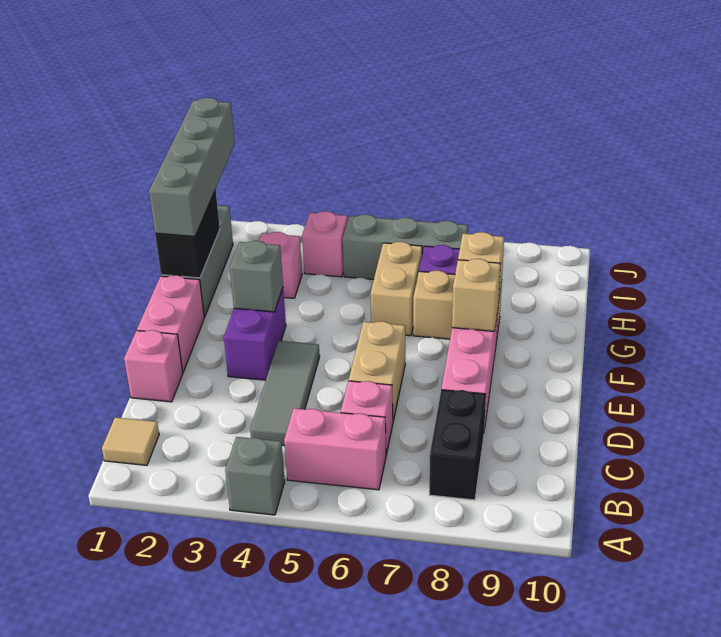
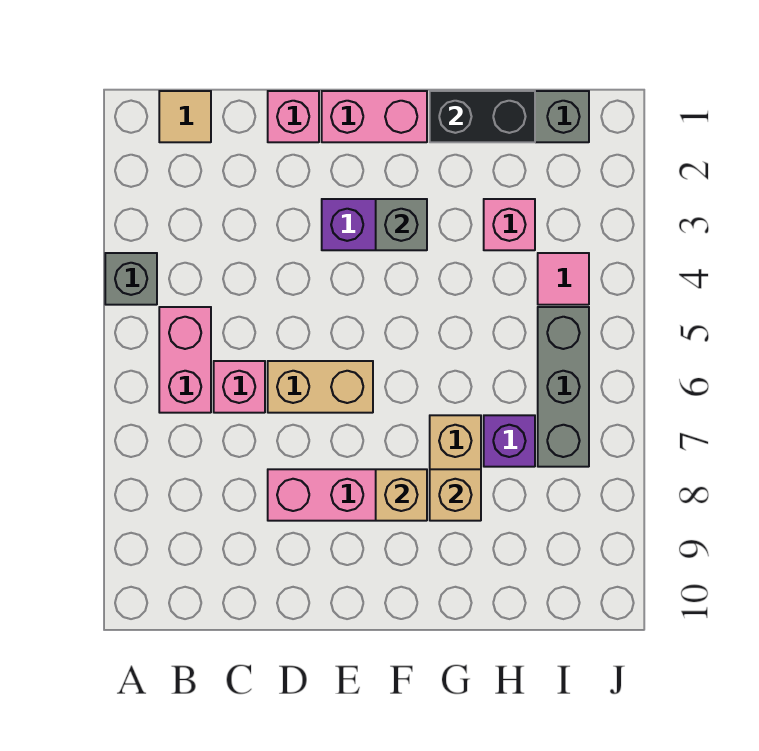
black 1x2 brick [429,390,486,500] -> none
grey 1x3 tile [250,341,320,446] -> none
grey 1x4 brick [149,98,235,237] -> none
tan 1x2 brick [371,242,422,336] -> none
pink 1x1 brick [302,211,347,277] -> pink 1x1 tile [538,253,589,305]

